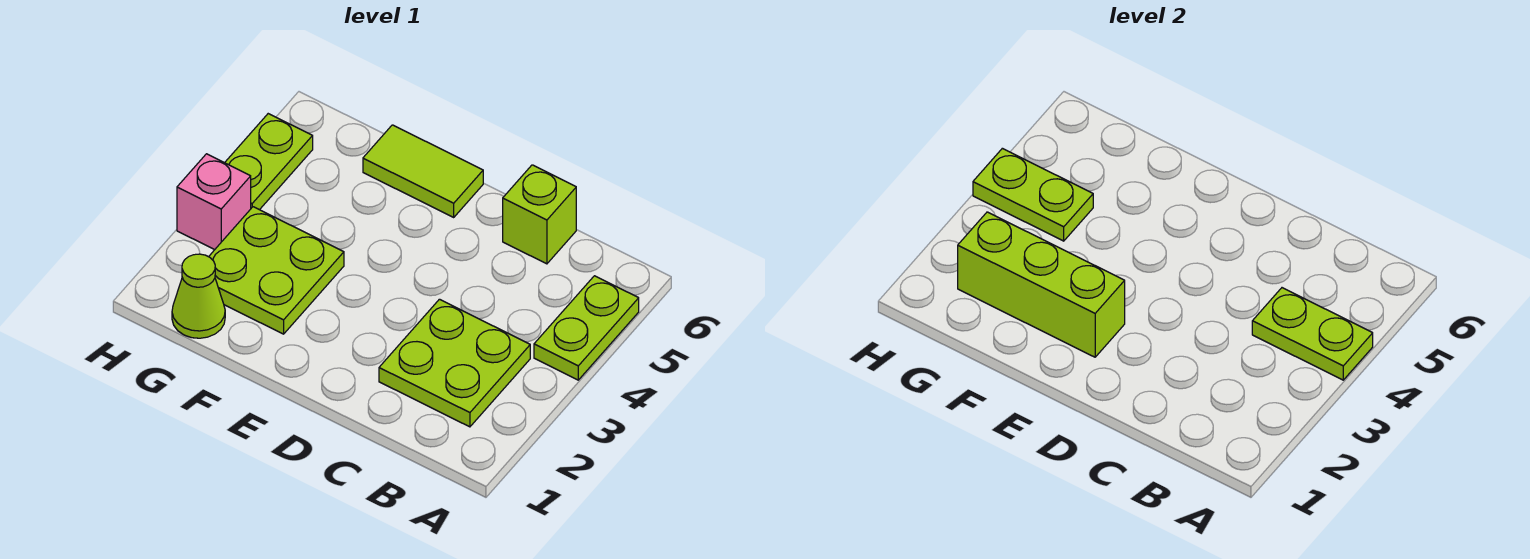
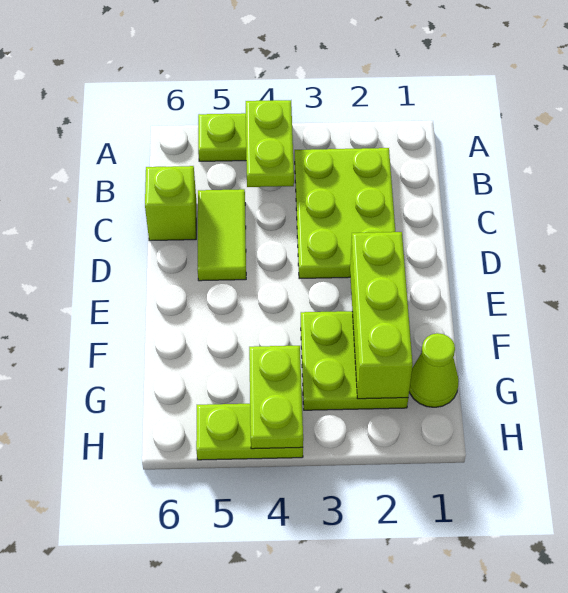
lime 2x2 plate [379,299,530,427] -> lime 2x3 plate [295,148,395,279]
lime 1x2 tile [363,125,483,217] -> lime 1x2 tile moved to [197,189,246,281]
pink 1x1 brick [177,154,251,250] -> none

